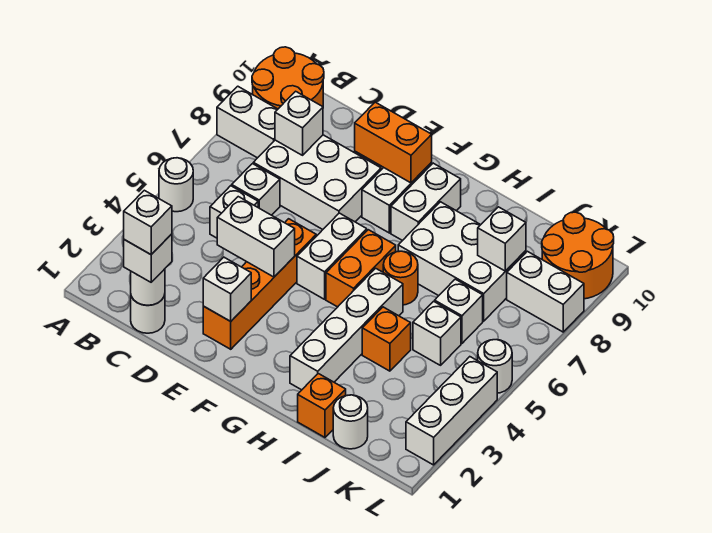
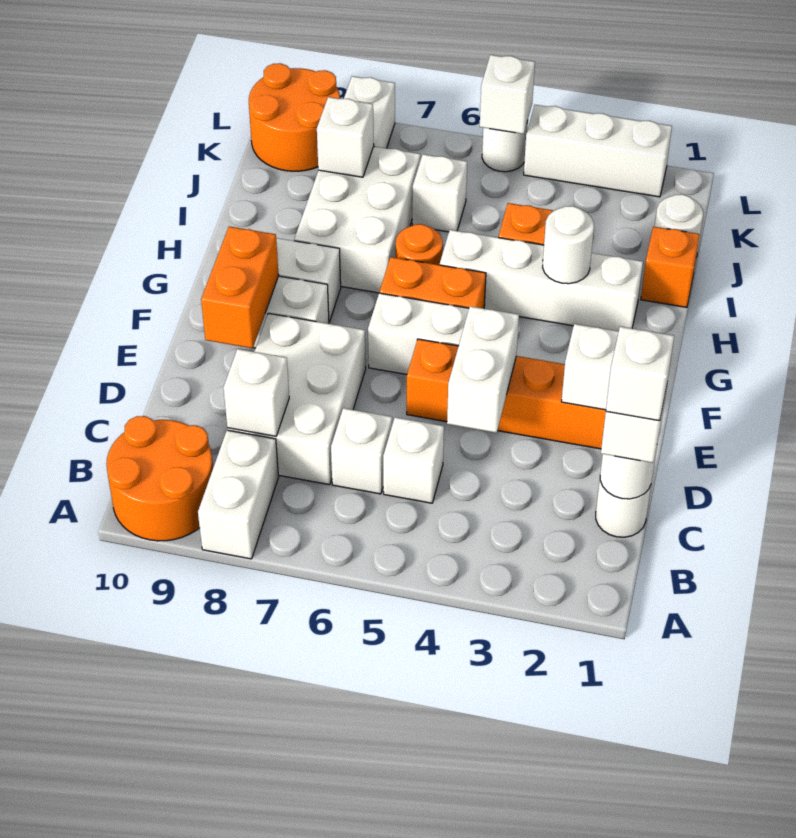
white 1x1 round brick [159,158,193,212] -> white 1x1 round brick moved to [543,206,594,284]
white 1x1 brick [413,301,461,365] -> white 1x1 brick moved to [480,55,535,134]

